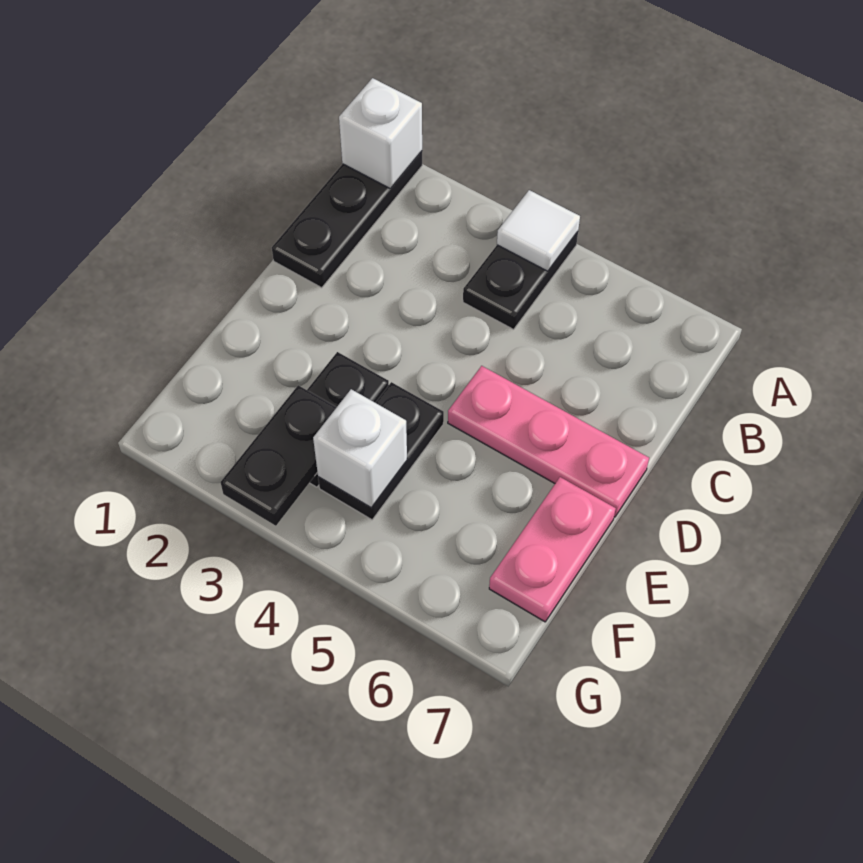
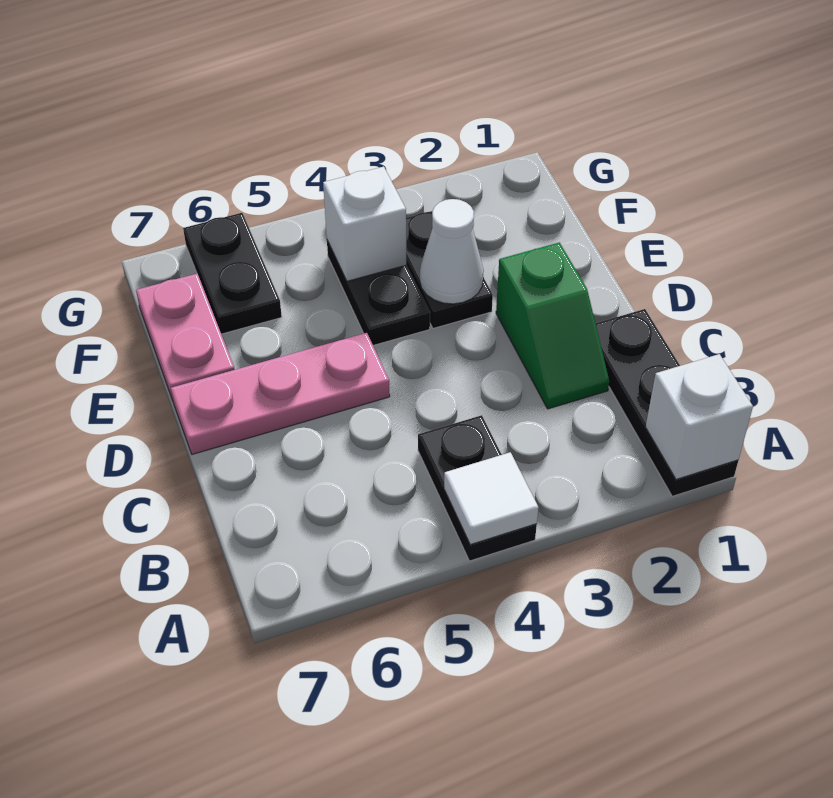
none -> green 1x2 slope [496,242,609,409]
none -> white 1x1 cone [420,199,484,304]
black 1x2 plate [221,385,337,526] -> black 1x2 plate moved to [183,213,282,334]

